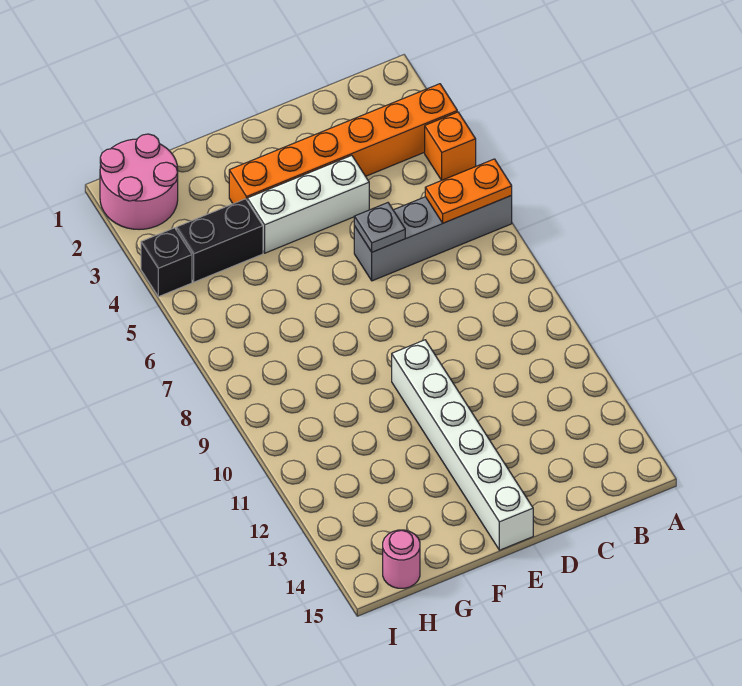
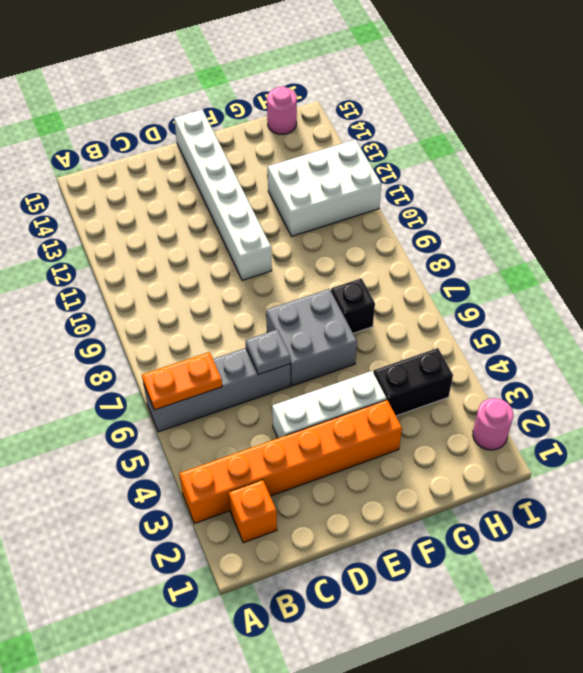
orange 1x1 brick [425,112,476,180] -> orange 1x1 brick moved to [229,480,277,543]
none -> grey 2x2 brick [266,289,357,386]
none -> white 2x3 brick [268,140,381,236]
pink 2x2 round brick [100,134,178,229] -> pink 1x1 round brick [473,398,513,450]
black 1x1 brick [141,228,192,297] -> black 1x1 brick moved to [331,278,375,333]

